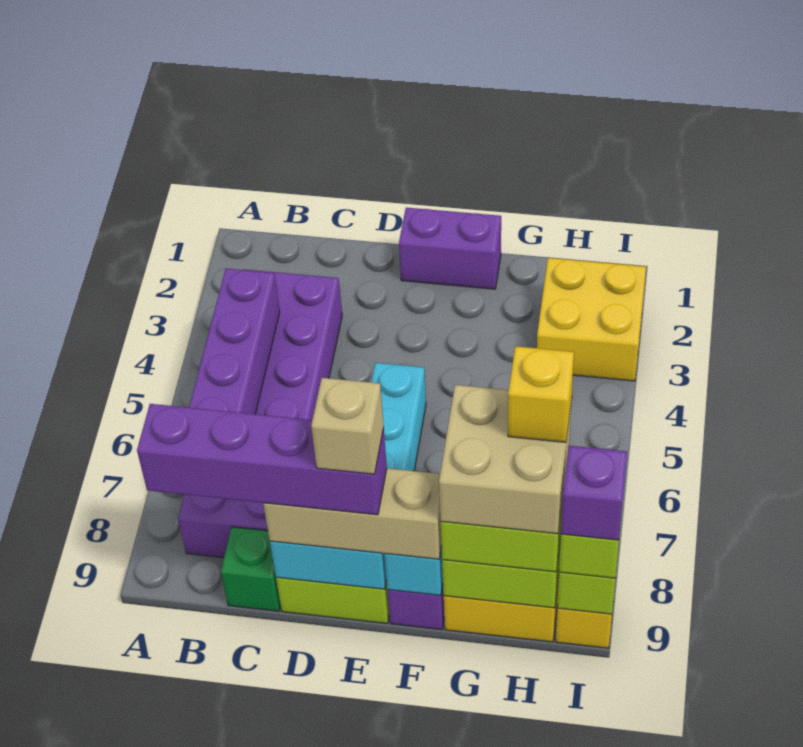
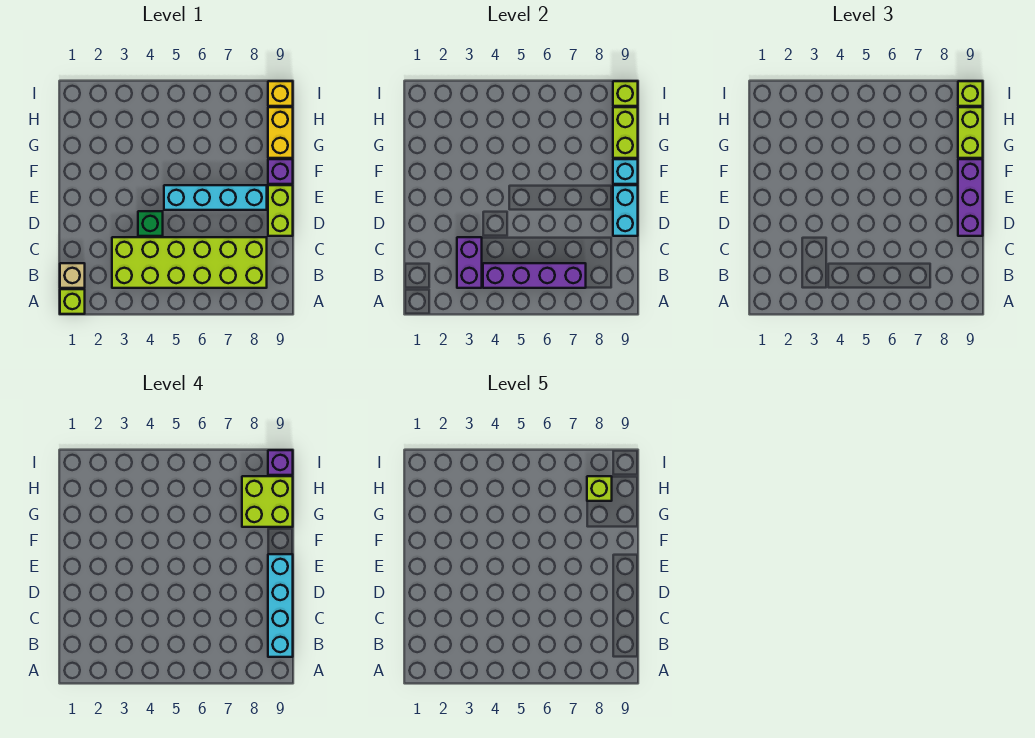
none -> lime 1x1 brick [60,289,85,314]
purple 2x6 brick [178,269,342,558] -> lime 2x6 brick [112,237,267,288]
purple 1x4 brick [137,404,387,515] -> cyan 1x4 brick [268,554,293,657]
green 1x1 brick [221,527,281,611] -> green 1x1 brick moved to [138,211,163,236]
tan 1x3 brick [263,468,442,559] -> purple 1x3 brick [958,159,983,236]
purple 1x2 brick [399,208,501,289] -> purple 1x2 brick moved to [457,237,482,288]
tan 1x1 brick [311,378,384,474] -> tan 1x1 brick moved to [60,263,85,288]
tan 2x2 brick [439,385,572,534] -> lime 2x2 brick [242,476,293,527]
yellow 2x2 brick [537,258,646,381] -> none
yellow 1x1 brick [508,346,574,442] -> lime 1x1 brick [587,476,612,501]

